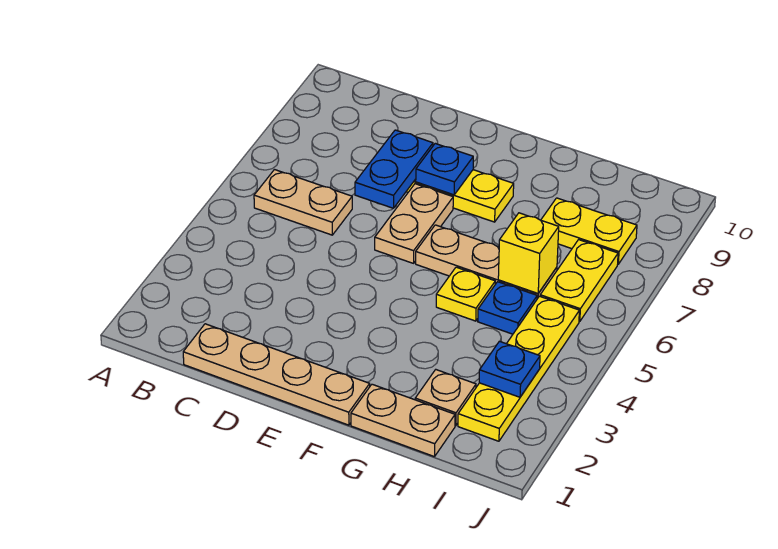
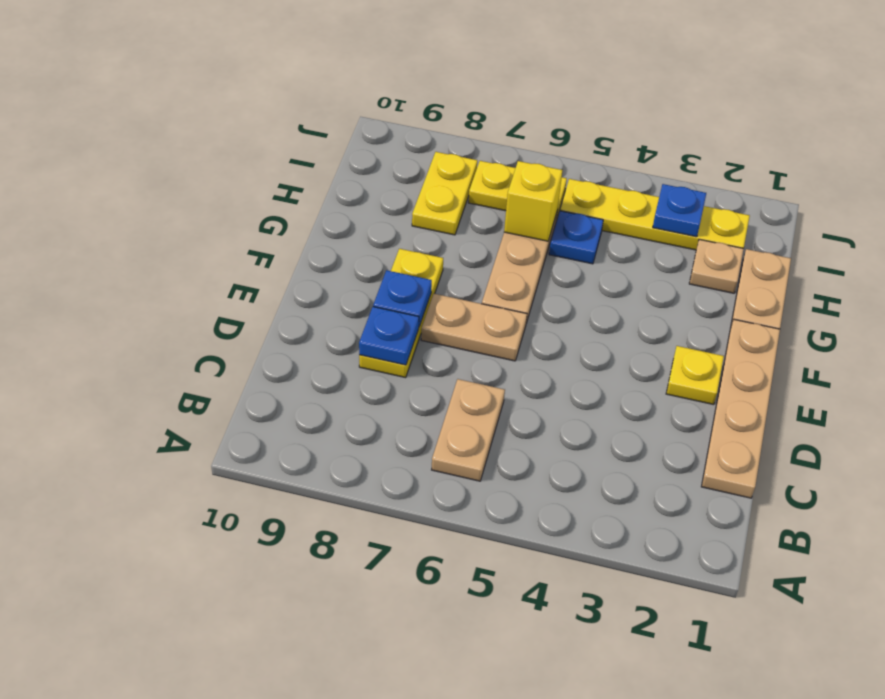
blue 1x2 plate [355,130,433,208] -> blue 1x1 plate [359,307,419,365]
yellow 1x1 plate [436,267,495,321] -> yellow 1x1 plate moved to [666,346,724,405]

